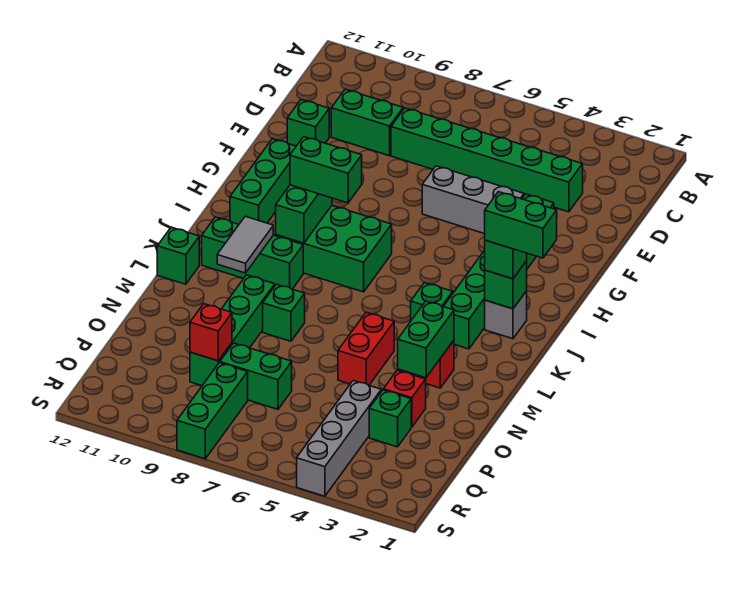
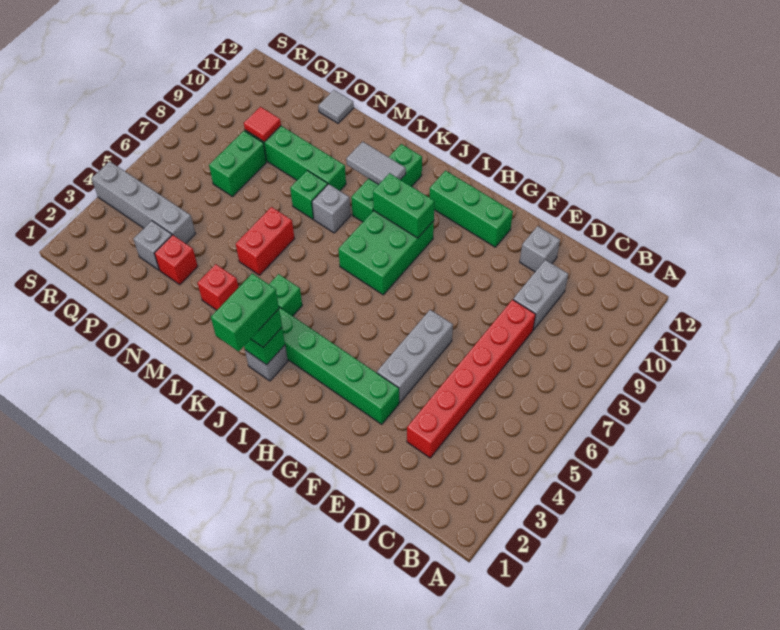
green 1x6 brick [391,108,583,212] -> red 1x6 brick [407,300,536,458]
green 1x2 brick [331,89,403,156] -> grey 1x2 brick [513,260,568,330]
green 1x1 brick [287,100,329,146] -> grey 1x1 brick [520,226,560,272]
green 1x2 brick [290,137,362,203] -> none
none -> grey 1x1 brick [312,184,351,233]
green 1x1 brick [157,227,199,284] -> none
green 1x2 brick [398,301,454,378] -> none
red 1x2 brick [338,312,394,385] -> red 1x2 brick turned to [236,207,295,275]
none -> grey 1x1 tile [318,90,354,123]
green 1x1 brick [369,390,411,447] -> grey 1x1 brick [133,221,172,270]
red 1x1 brick [190,304,232,361] -> red 1x1 tile [244,107,281,142]
green 1x3 brick [177,363,248,459] -> none

